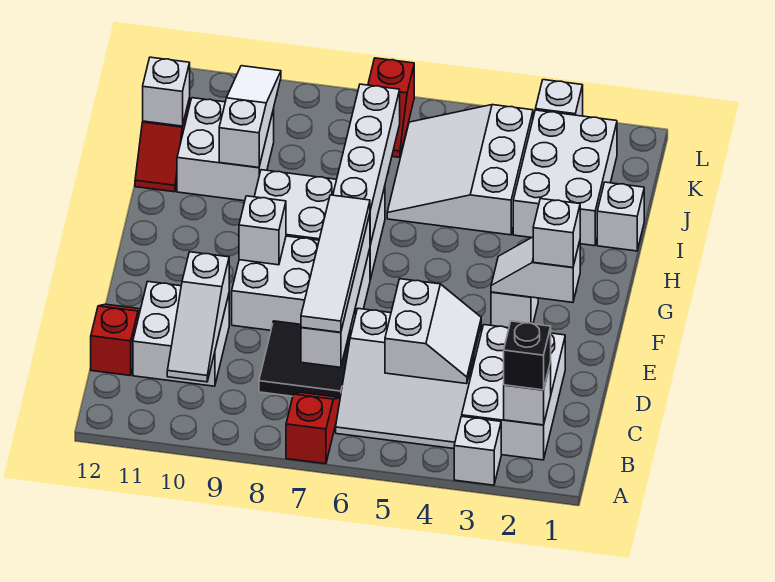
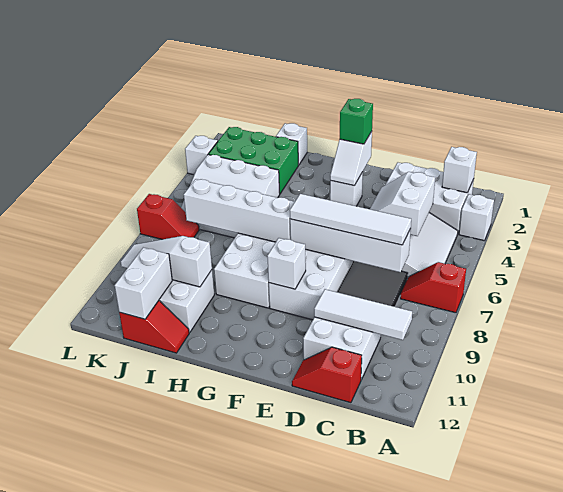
black 1x1 brick [504,321,551,390] -> none
white 1x3 slope [167,252,229,382] -> white 1x3 tile [314,289,412,340]
white 2x2 slope [385,279,481,384] -> white 2x2 slope turned to [370,172,435,236]
white 1x1 brick [533,199,580,267] -> green 1x1 brick [340,99,373,144]
white 2x3 brick [513,110,617,246] -> green 2x3 brick [208,127,298,194]
white 1x1 brick [143,57,190,126] -> white 1x2 brick [115,248,172,319]

